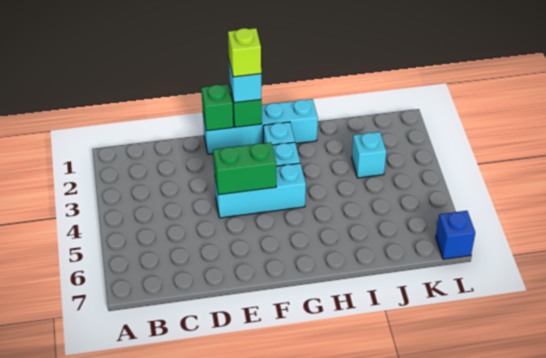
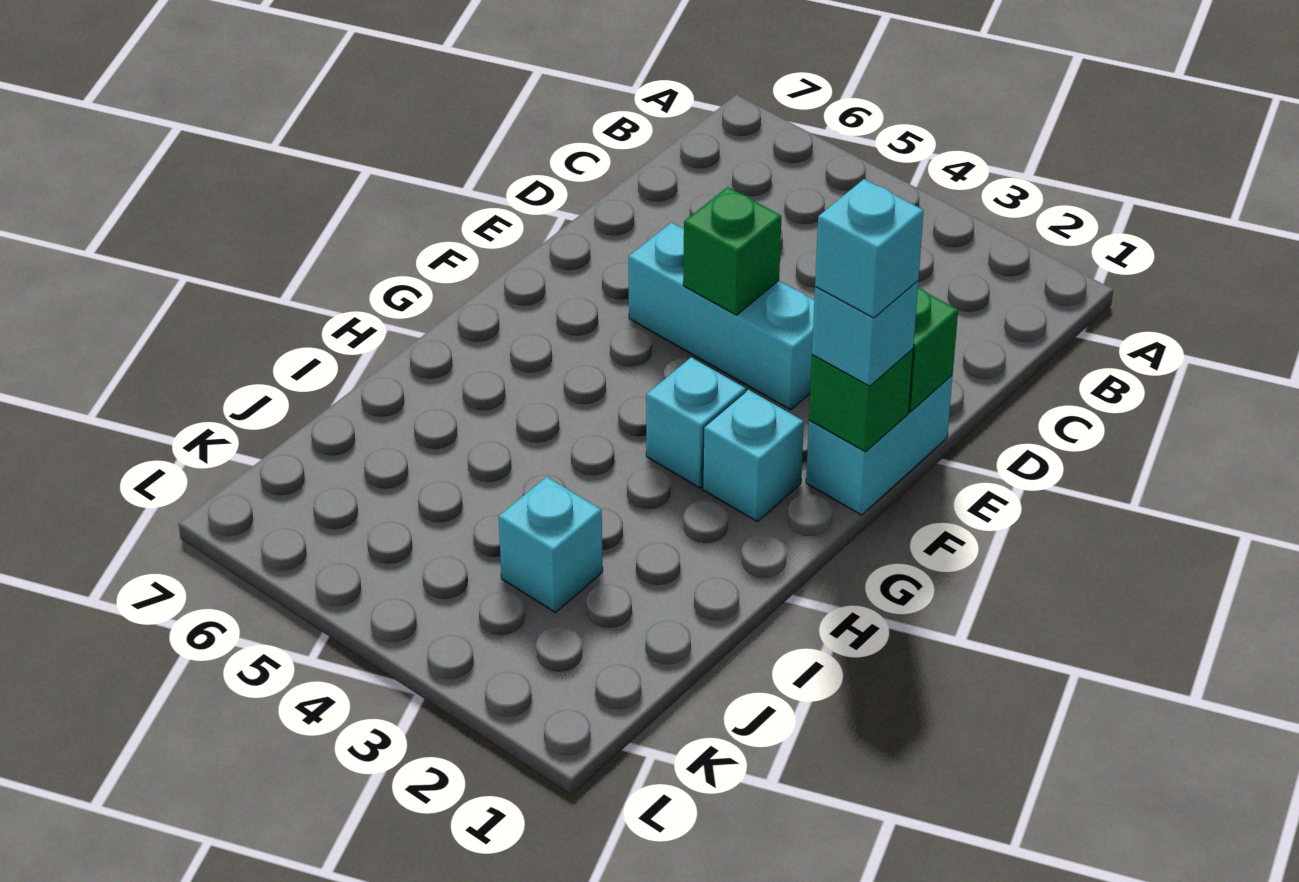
cyan 1x4 brick [203,99,318,154] -> cyan 1x2 brick [806,375,953,515]
cyan 1x3 brick [214,163,306,218] -> cyan 1x3 brick turned to [629,222,814,410]
green 1x2 brick [213,142,276,195] -> green 1x1 brick [683,187,781,315]
lime 1x1 brick [228,28,261,77] -> cyan 1x1 brick [815,179,924,318]
blue 1x1 brick [436,211,475,259] -> none

